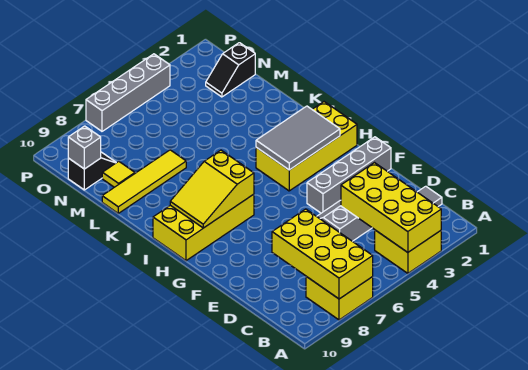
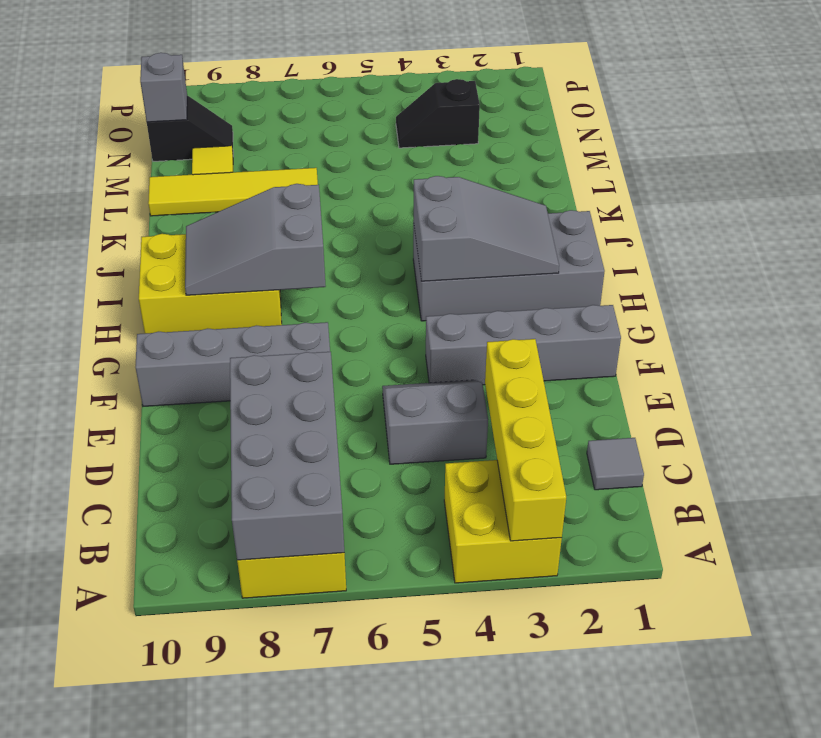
yellow 2x4 brick [341,163,441,252] -> yellow 1x4 brick [485,339,566,541]
yellow 2x4 brick [272,209,373,299] -> grey 2x4 brick [230,352,344,560]
yellow 2x4 brick [256,102,357,191] -> grey 2x4 brick [413,210,605,321]
grey 2x3 tile [256,106,340,170] -> grey 2x3 slope [413,176,559,281]
yellow 2x4 brick [153,194,254,261] -> yellow 2x3 brick [139,234,282,333]
yellow 2x3 slope [170,150,254,228] -> grey 2x3 slope [185,184,326,295]
black 1x2 slope [206,43,255,97] -> black 1x2 slope moved to [396,79,480,148]
grey 1x4 brick [86,54,170,131] -> grey 1x4 brick moved to [136,322,330,406]

